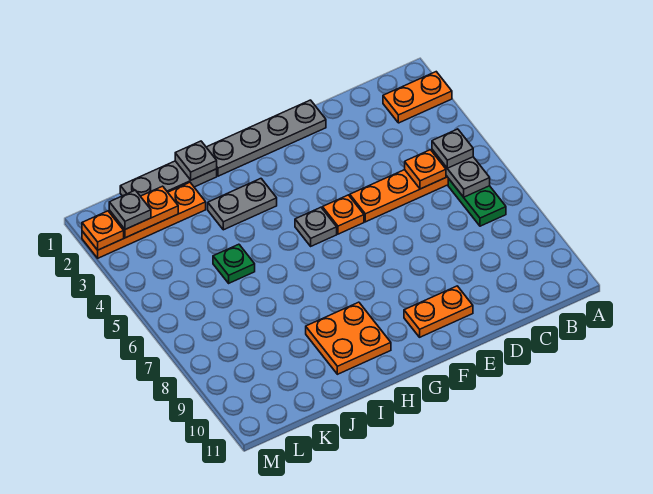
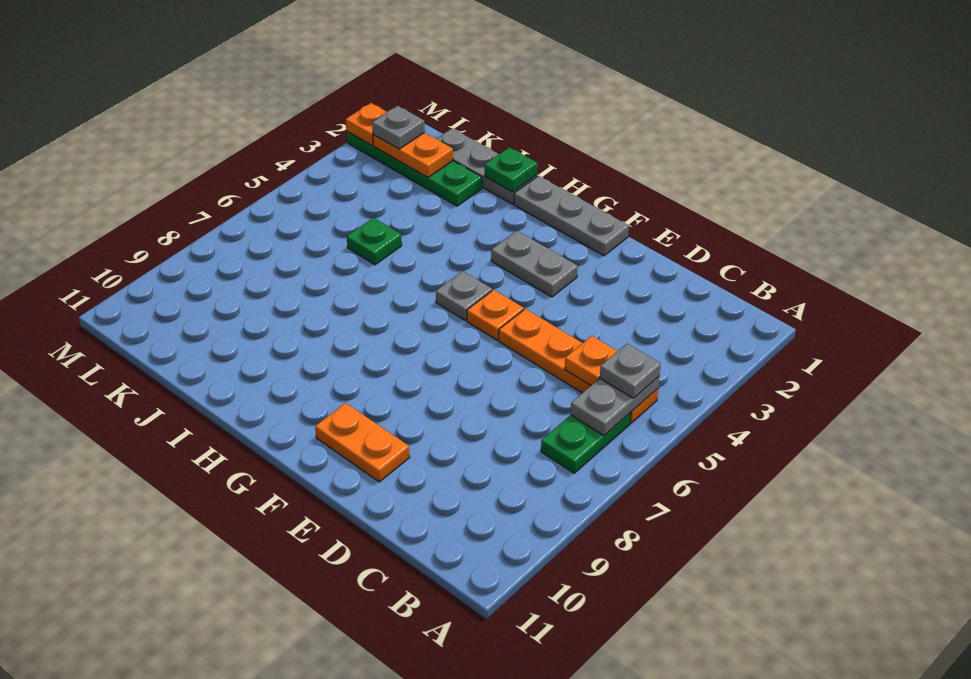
orange 1x2 plate [383,72,452,123] -> none
grey 1x4 plate [206,100,326,176] -> grey 1x3 plate [514,176,629,256]
grey 1x2 plate [208,179,277,230] -> grey 1x2 plate moved to [491,231,578,297]
orange 2x2 plate [306,302,391,374] -> none
grey 1x1 plate [175,141,217,180] -> green 1x1 plate [485,147,537,192]
orange 1x4 plate [82,182,206,258] -> green 1x4 plate [346,131,482,206]

